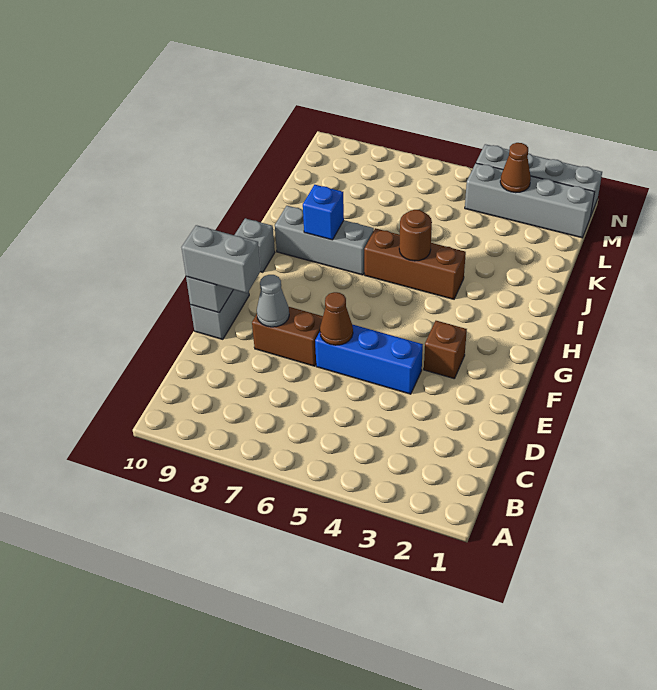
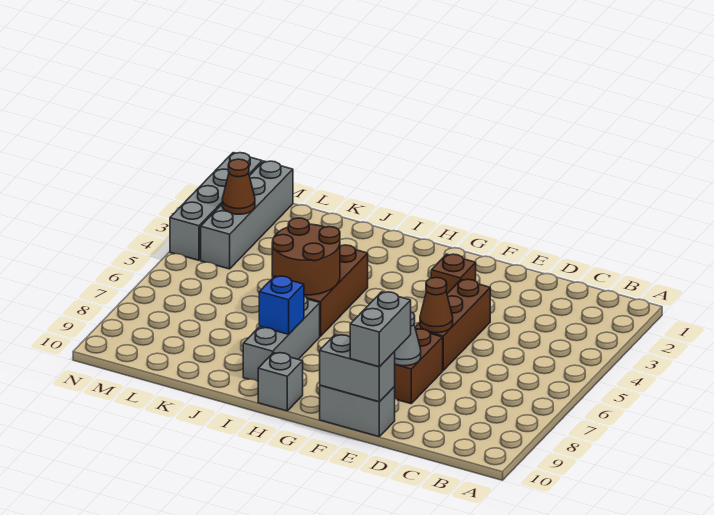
blue 1x3 brick [315,325,423,394] -> brown 1x3 brick [415,279,490,370]
brown 1x1 round brick [399,210,432,261] -> brown 2x2 round brick [272,218,340,295]

